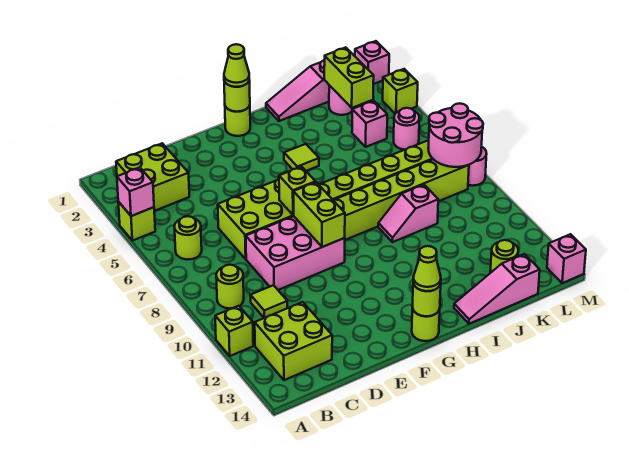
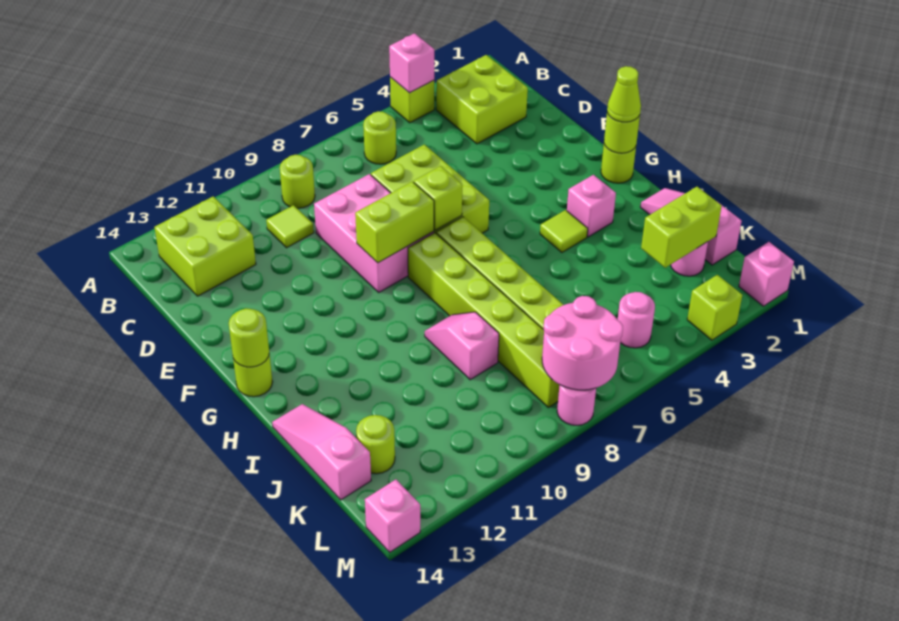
lime 1x1 brick [215,306,253,356] -> none
lime 1x1 cone [413,246,441,291] -> none
pink 1x1 brick [352,101,387,147] -> pink 1x1 brick moved to [567,175,616,237]

